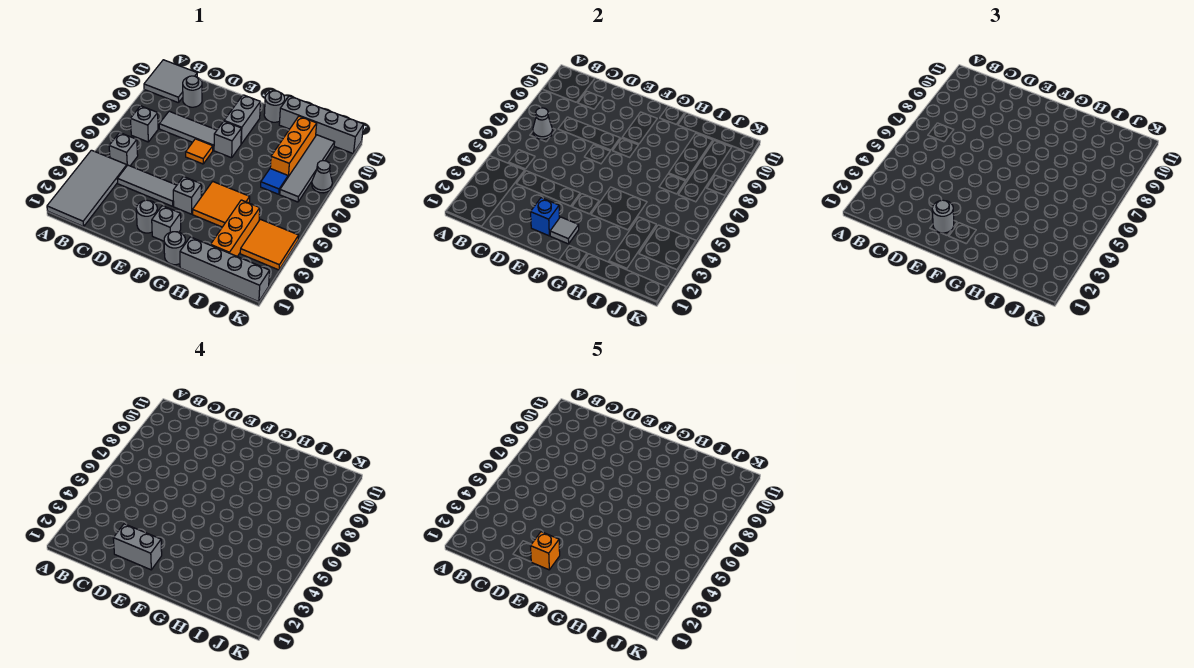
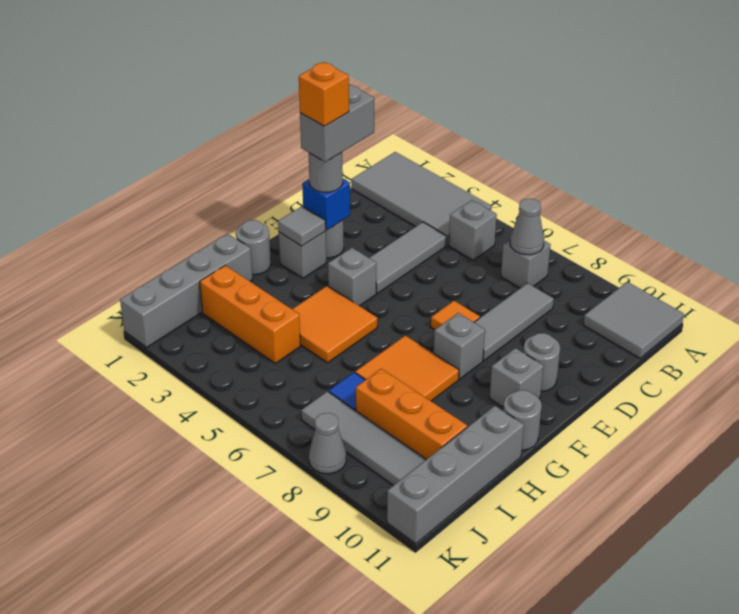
grey 1x1 round brick [183,76,202,107] -> grey 1x1 round brick moved to [523,333,560,391]
grey 1x2 brick [224,95,260,144] -> grey 1x1 brick [490,348,543,407]
orange 2x2 tile [240,219,299,270] -> orange 2x2 tile moved to [355,336,459,401]

